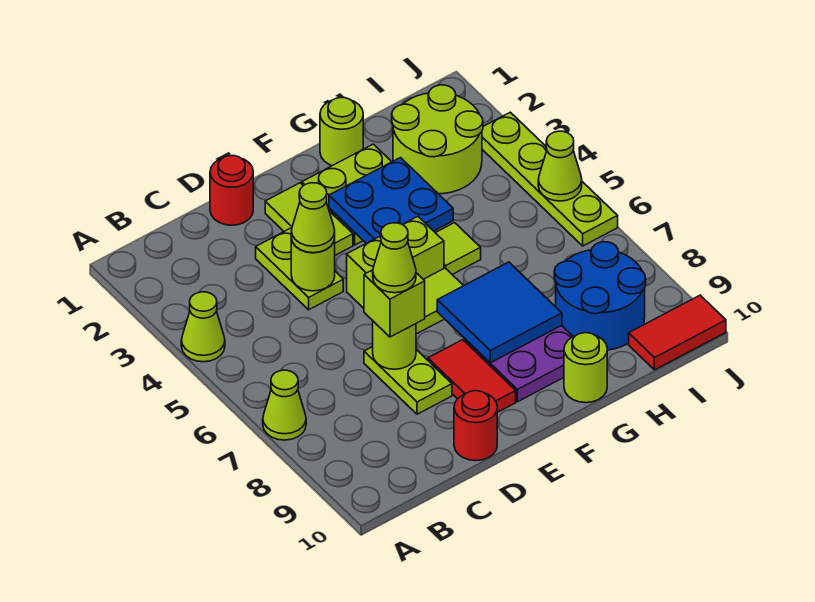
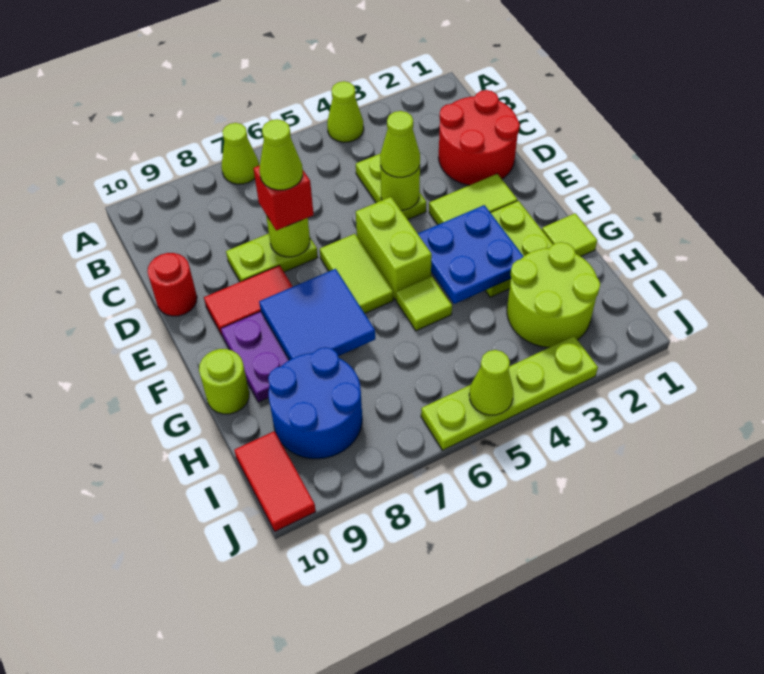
red 1x1 round brick [210,156,253,225] -> red 2x2 round brick [438,90,520,185]
lime 1x2 plate [256,228,343,310] -> lime 1x2 plate turned to [356,154,426,220]
lime 1x1 brick [364,270,425,337] -> red 1x1 brick [253,165,314,231]
lime 1x1 round brick [320,98,363,166] -> lime 1x1 tile [542,213,597,256]

